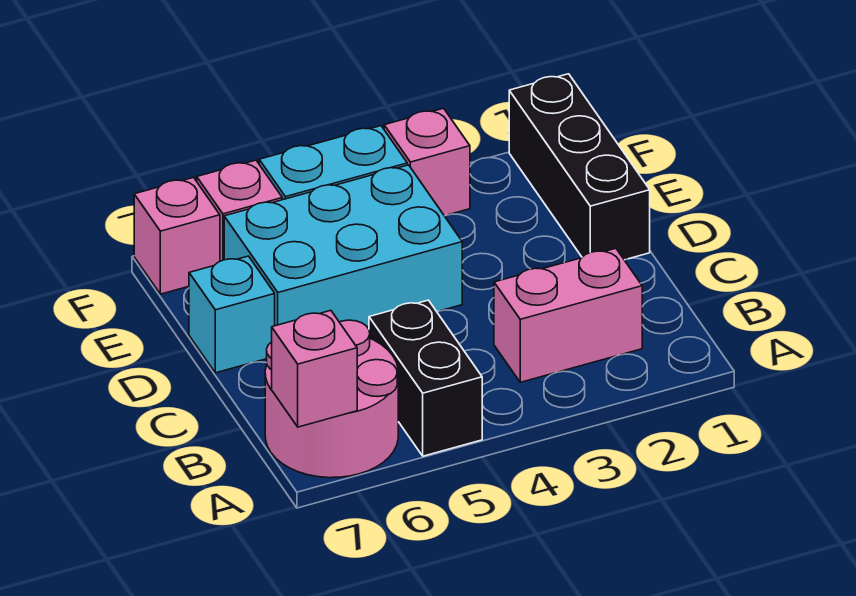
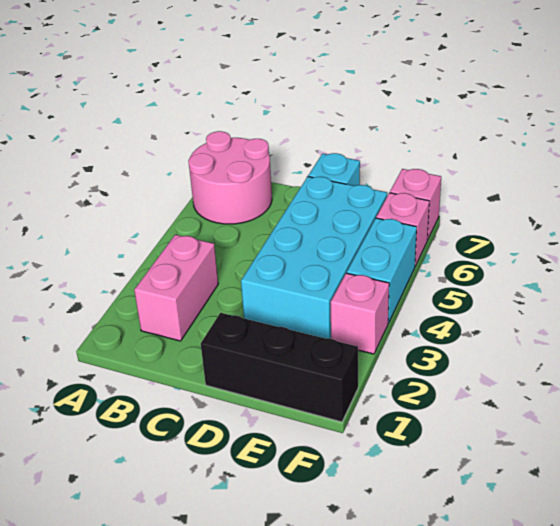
black 1x2 brick [369,300,482,456] -> none
pink 1x1 brick [272,310,357,427] -> none
cyan 2x3 brick [224,165,462,329] -> cyan 2x4 brick [241,177,387,339]

